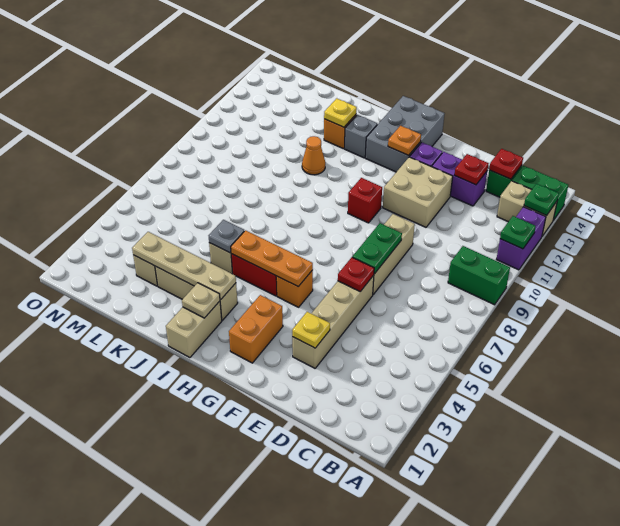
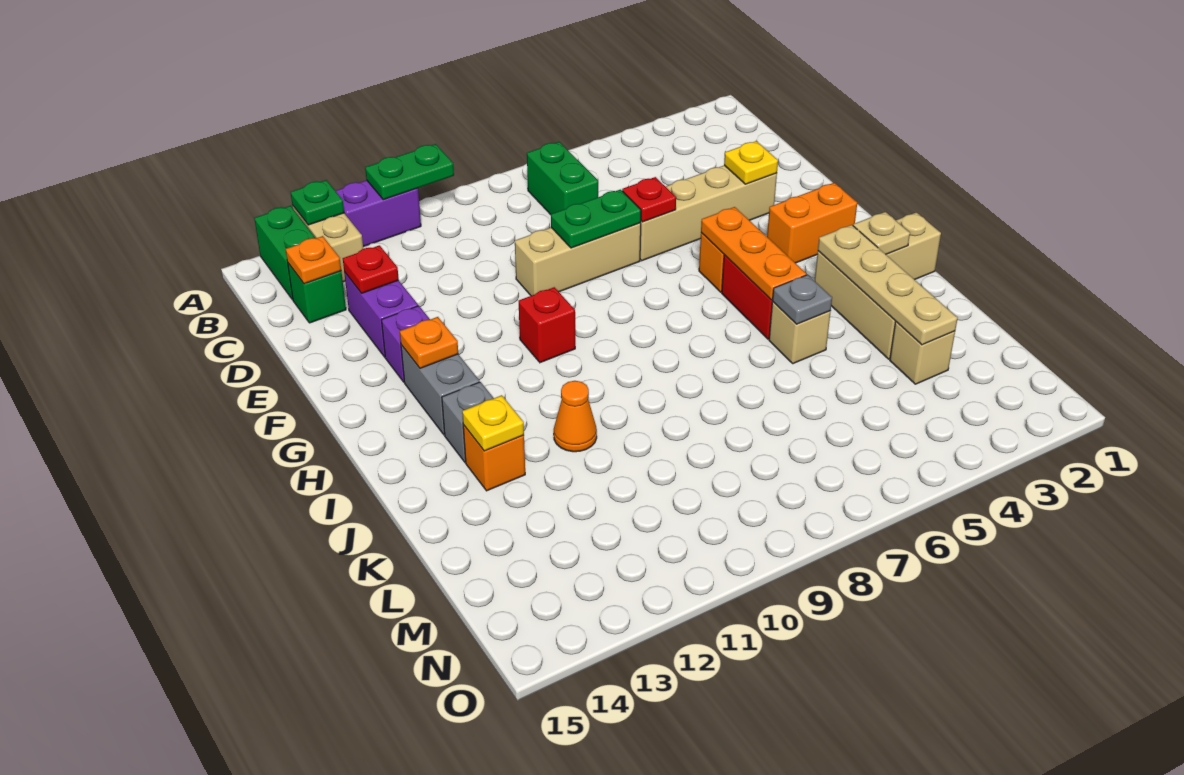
green 1x2 brick [448,246,510,305] -> green 1x2 brick moved to [527,142,598,215]
green 1x1 plate [500,216,536,249] -> green 1x2 plate [365,144,454,200]
red 1x1 plate [489,149,523,179] -> orange 1x1 plate [286,236,341,284]
tan 2x2 brick [383,157,453,227] -> none
grey 2x3 brick [365,96,445,172] -> grey 1x2 brick [401,345,480,435]

